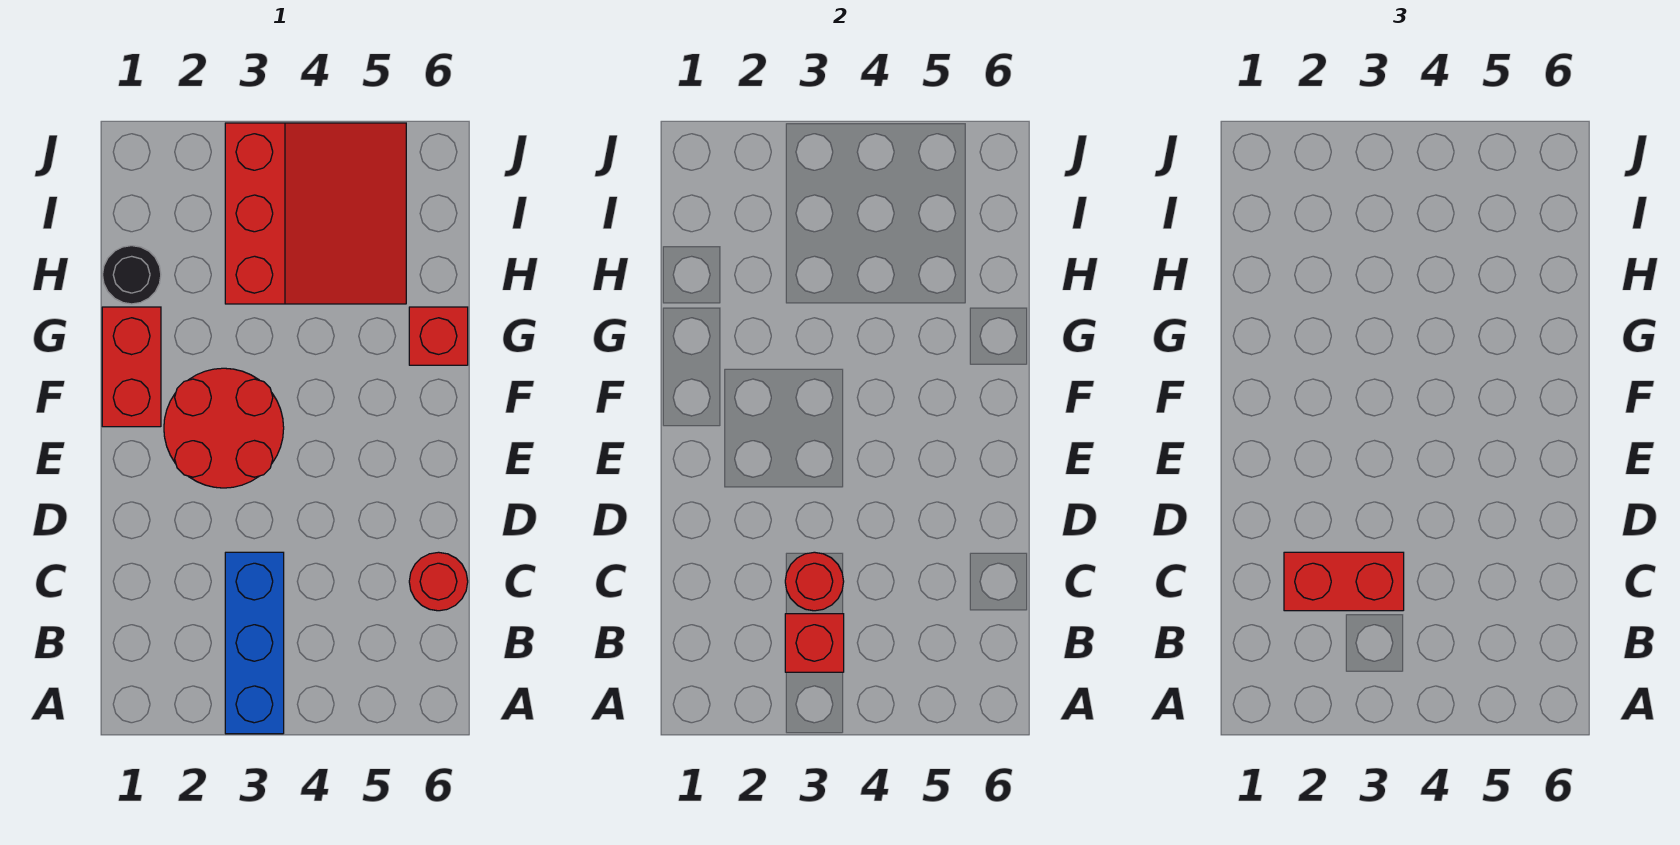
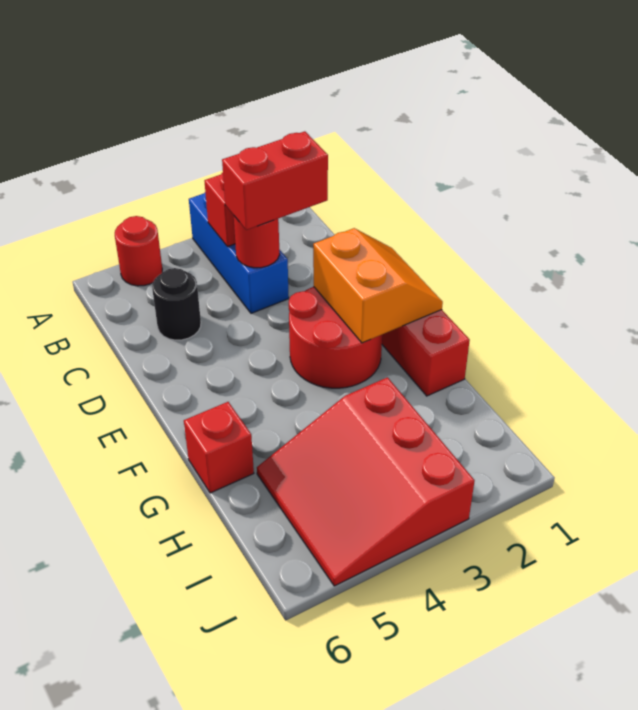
red 1x1 round brick [409,552,468,611] -> red 1x1 round brick moved to [115,216,162,286]
none -> orange 2x2 slope [313,228,443,343]
black 1x1 round brick [103,246,161,304] -> black 1x1 round brick moved to [152,268,201,340]

